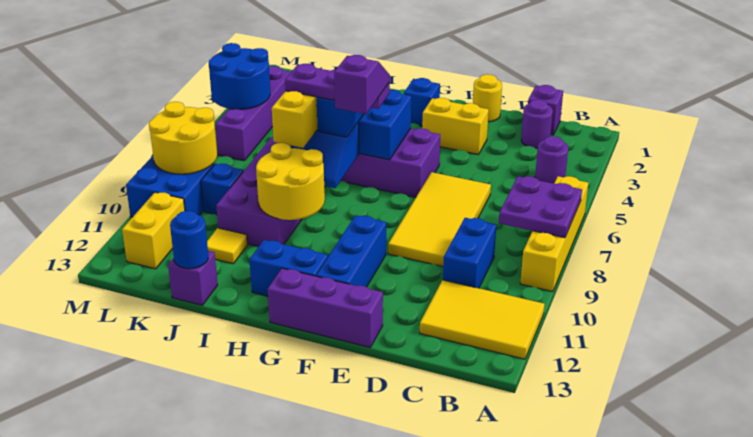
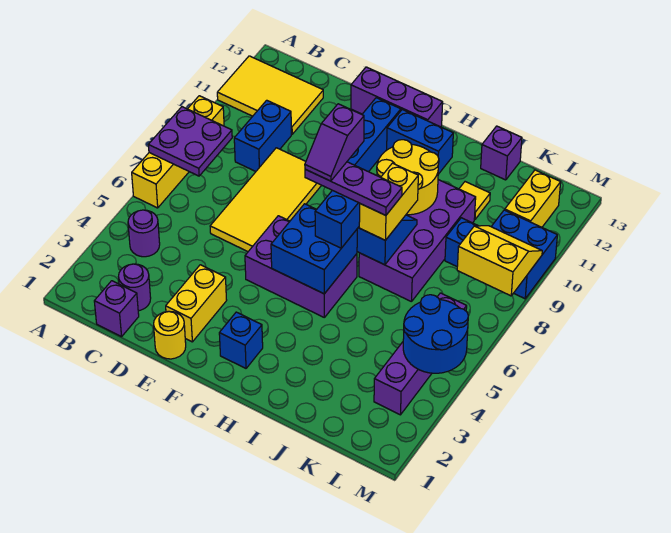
yellow 1x2 brick [422,98,489,155] -> yellow 1x2 brick turned to [166,265,227,342]
blue 1x1 round brick [170,211,208,269] -> none
yellow 2x2 round brick [149,102,217,174] -> yellow 2x2 slope [457,226,542,296]

